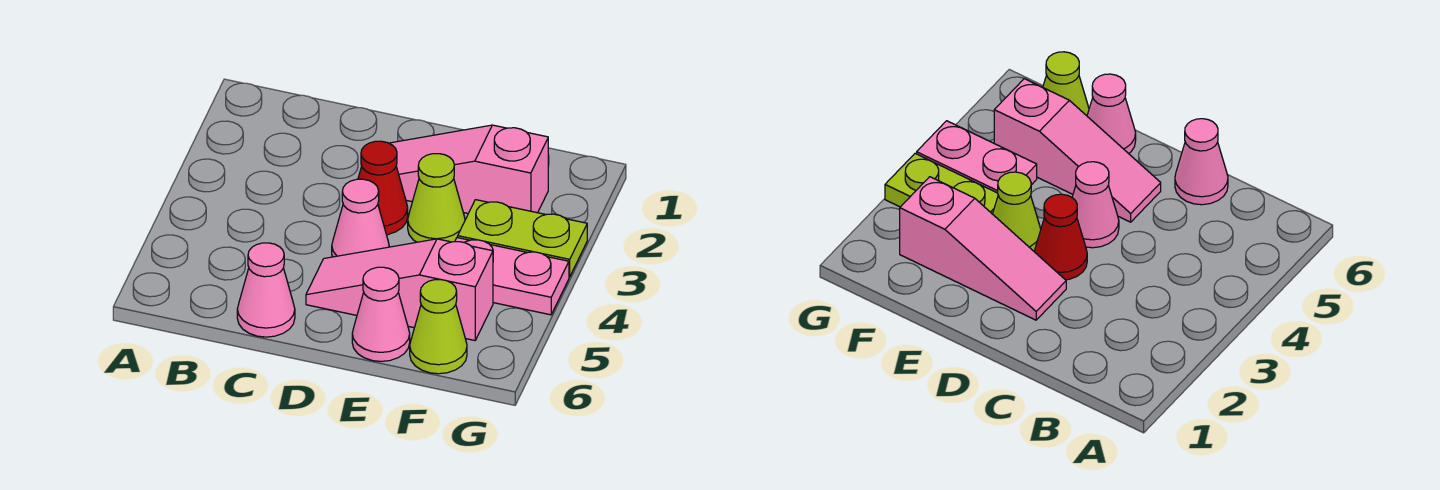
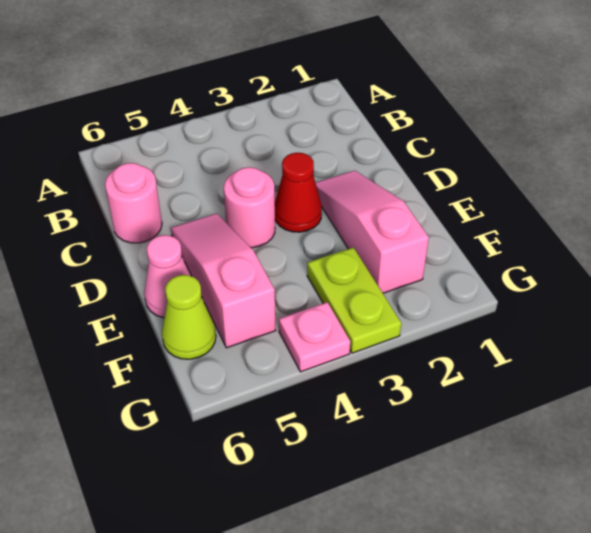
pink 1x1 cone [237,243,295,337] -> pink 1x1 round brick [105,163,162,243]
pink 1x1 cone [332,179,389,257] -> pink 1x1 round brick [224,167,275,248]
lime 1x1 cone [408,154,465,242] -> none
pink 1x2 plate [455,238,569,315] -> pink 1x1 plate [279,302,350,372]

